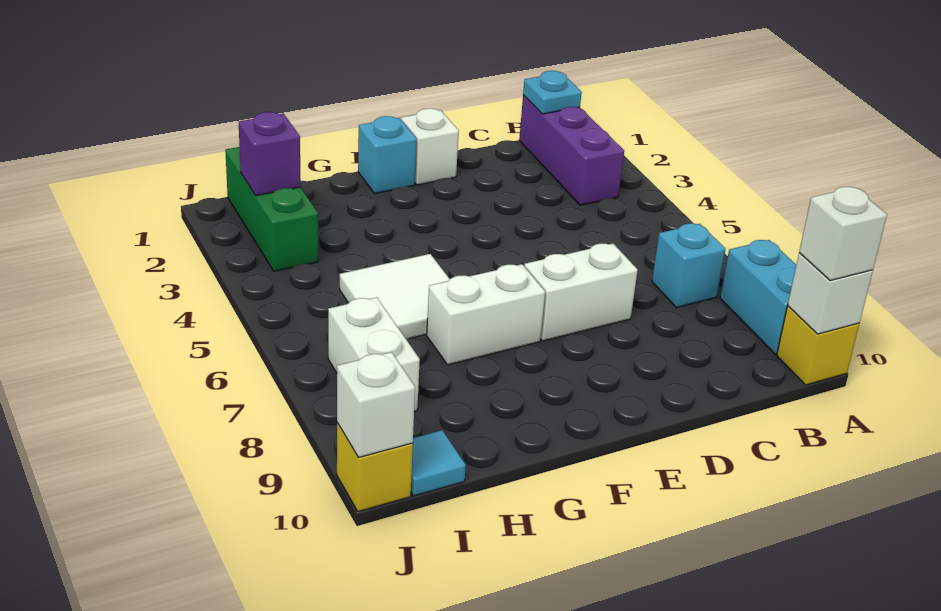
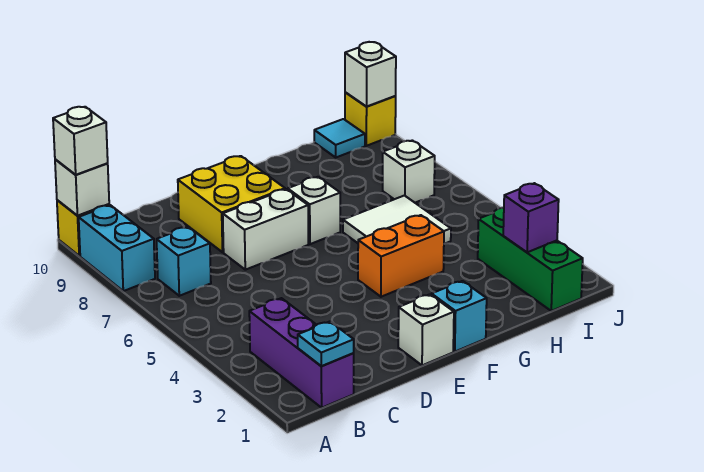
none -> yellow 2x2 brick [178,156,285,252]
none -> orange 1x2 brick [358,215,444,297]
white 1x2 brick [427,264,545,365] -> white 1x1 brick [288,177,340,244]
white 1x2 brick [328,297,420,411] -> white 1x1 brick [383,140,435,203]

